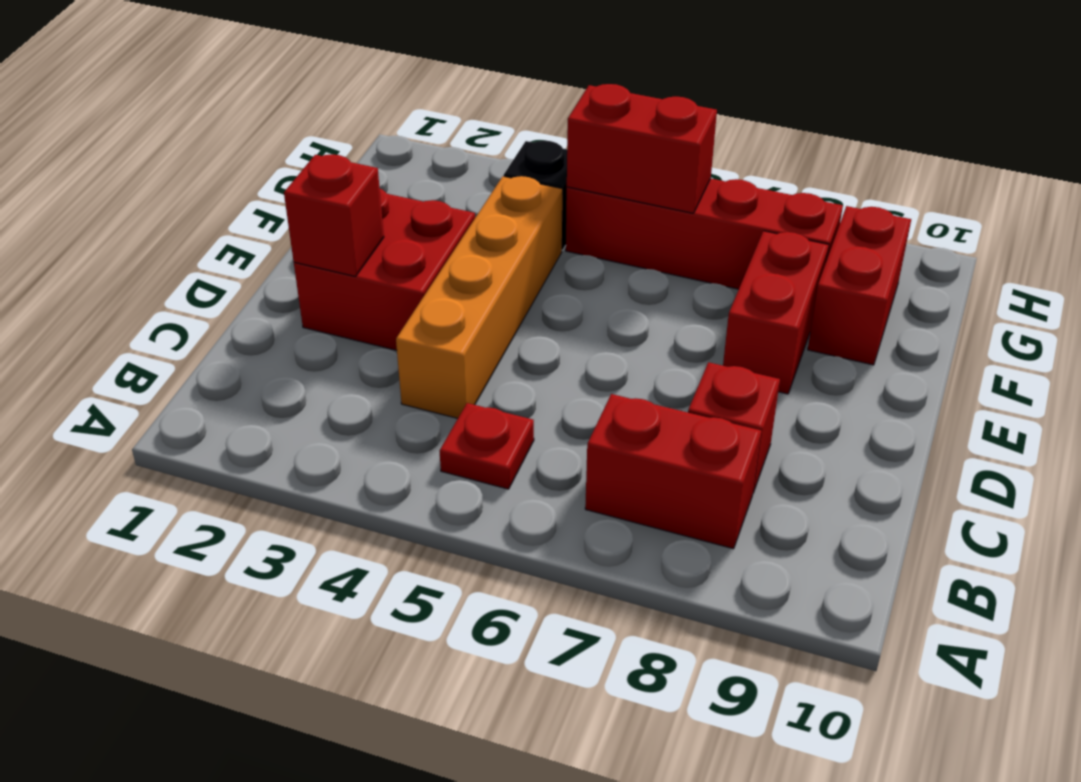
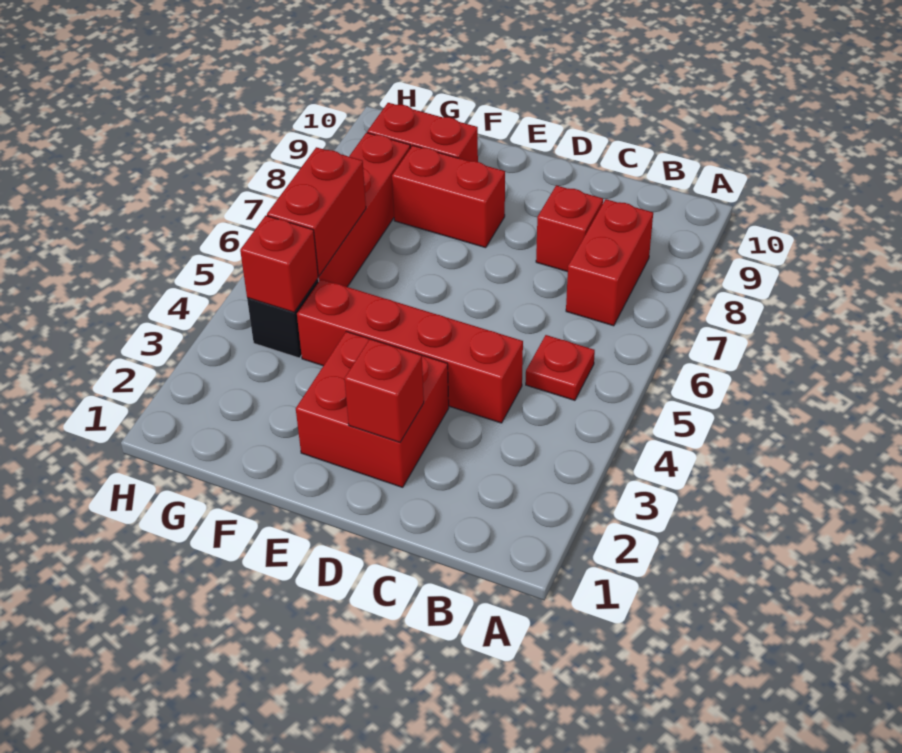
orange 1x4 brick [396,176,563,418] -> red 1x4 brick [297,279,523,423]
none -> red 1x1 brick [240,216,318,312]

